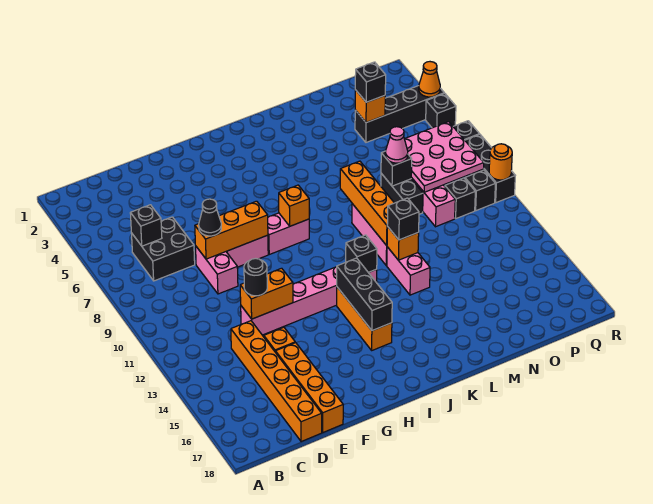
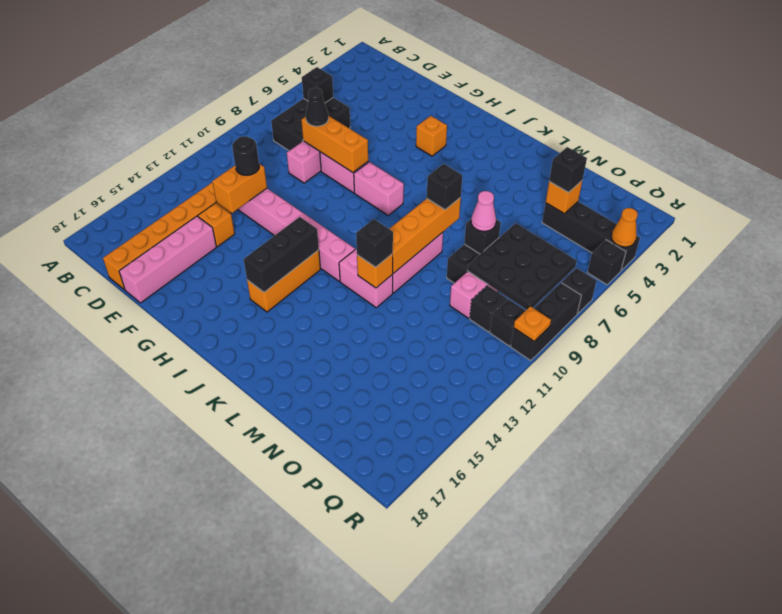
black 2x2 brick [131,217,195,281] -> black 2x3 brick [271,98,350,151]
orange 1x2 brick [240,268,293,319] -> orange 1x2 brick turned to [212,164,267,213]
orange 1x4 brick [276,343,343,432] -> pink 1x4 brick [119,216,216,303]
orange 1x1 brick [279,185,309,226] -> orange 1x1 brick moved to [416,116,447,156]
black 1x1 brick [346,235,377,272] -> black 1x1 brick moved to [427,164,462,210]
pink 1x2 brick [387,247,430,295] -> pink 1x2 brick turned to [339,249,393,308]
pink 3x3 plate [405,122,484,192] -> black 3x3 plate [468,223,577,310]
orange 1x1 round brick [489,144,512,180] -> orange 1x1 plate [514,306,551,341]

